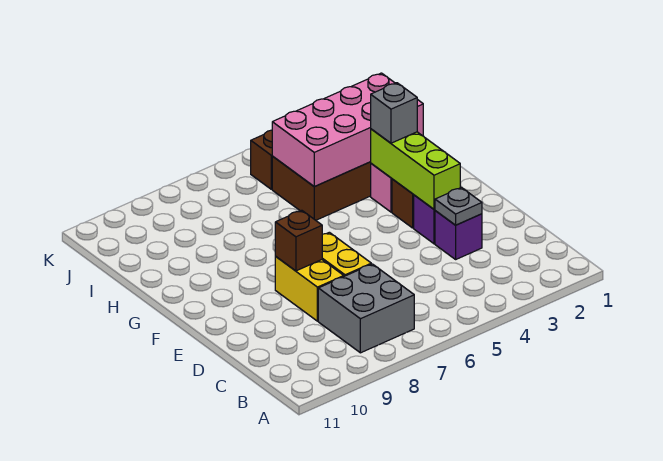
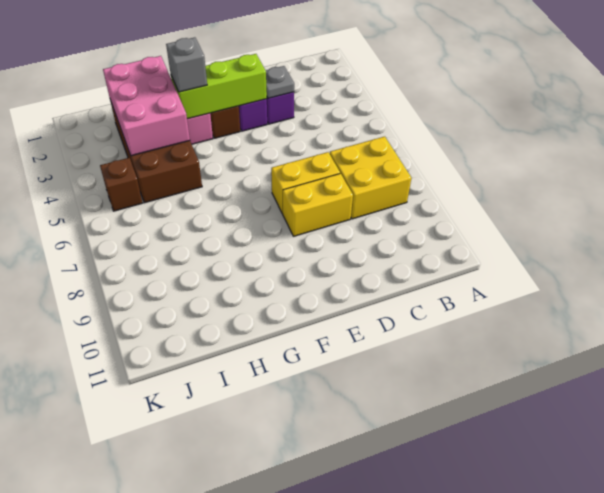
grey 2x2 brick [318,264,414,353] -> yellow 2x2 brick [330,137,411,219]
brown 1x1 brick [275,210,322,271] -> none
pink 2x4 brick [272,73,423,187] -> pink 2x3 brick [103,56,190,156]

